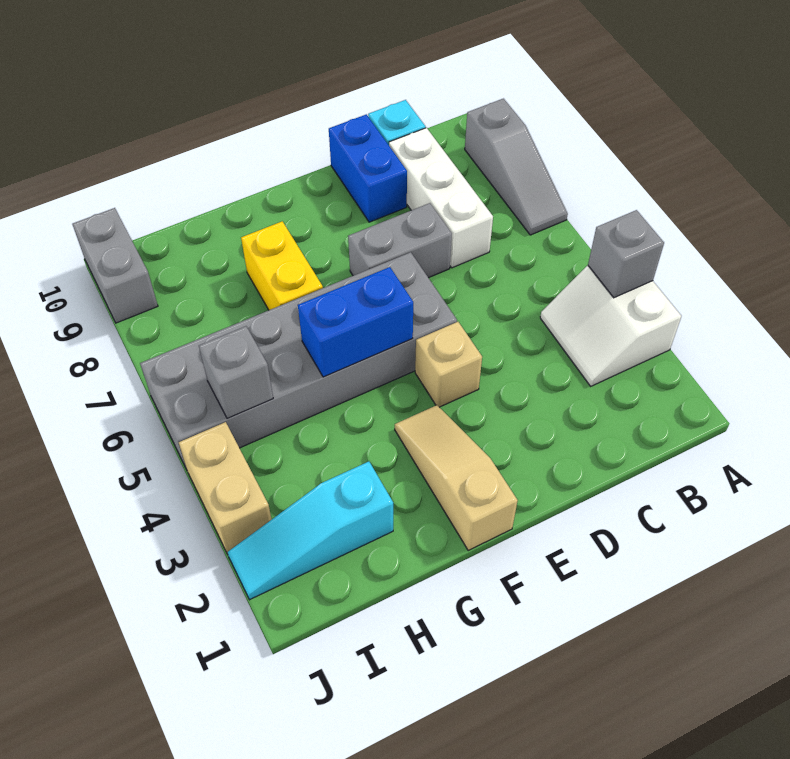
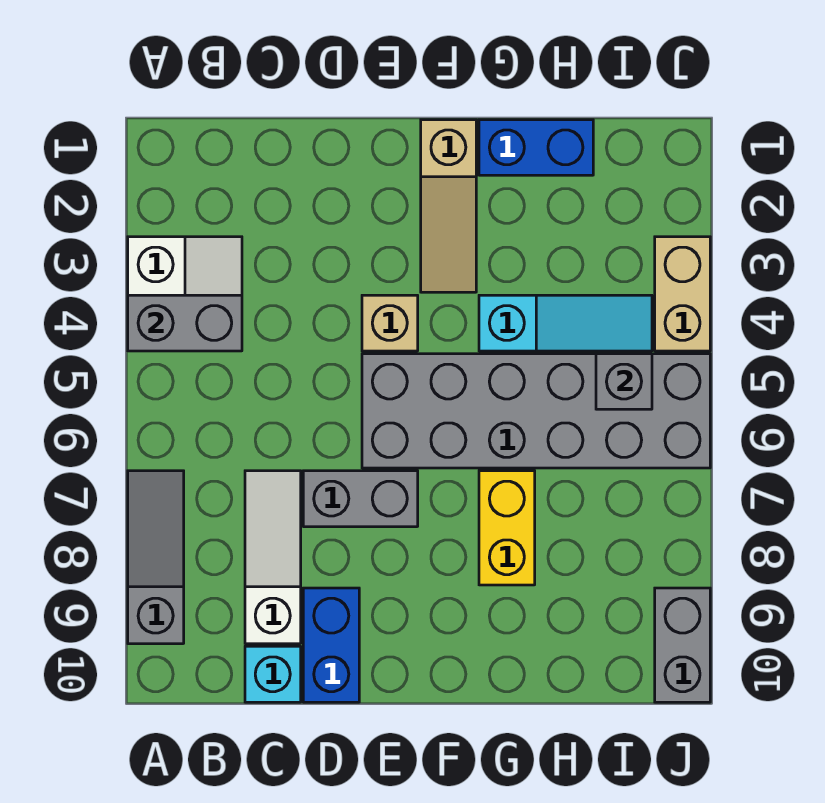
grey 1x1 brick [588,210,664,298] -> grey 1x2 brick [128,295,242,351]
white 1x3 brick [389,128,493,268] -> white 1x3 slope [245,471,301,644]
blue 1x2 brick [298,267,413,377] -> blue 1x2 brick moved to [479,120,593,175]
cyan 1x3 slope [227,462,393,600] -> cyan 1x3 slope moved to [479,295,652,351]

